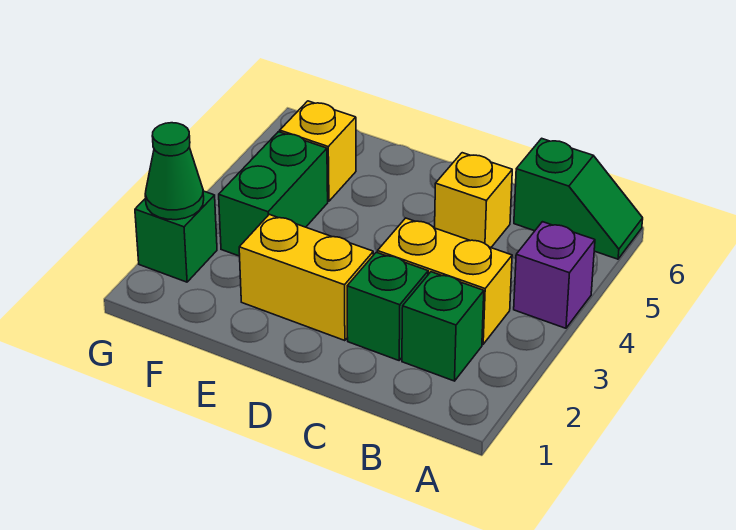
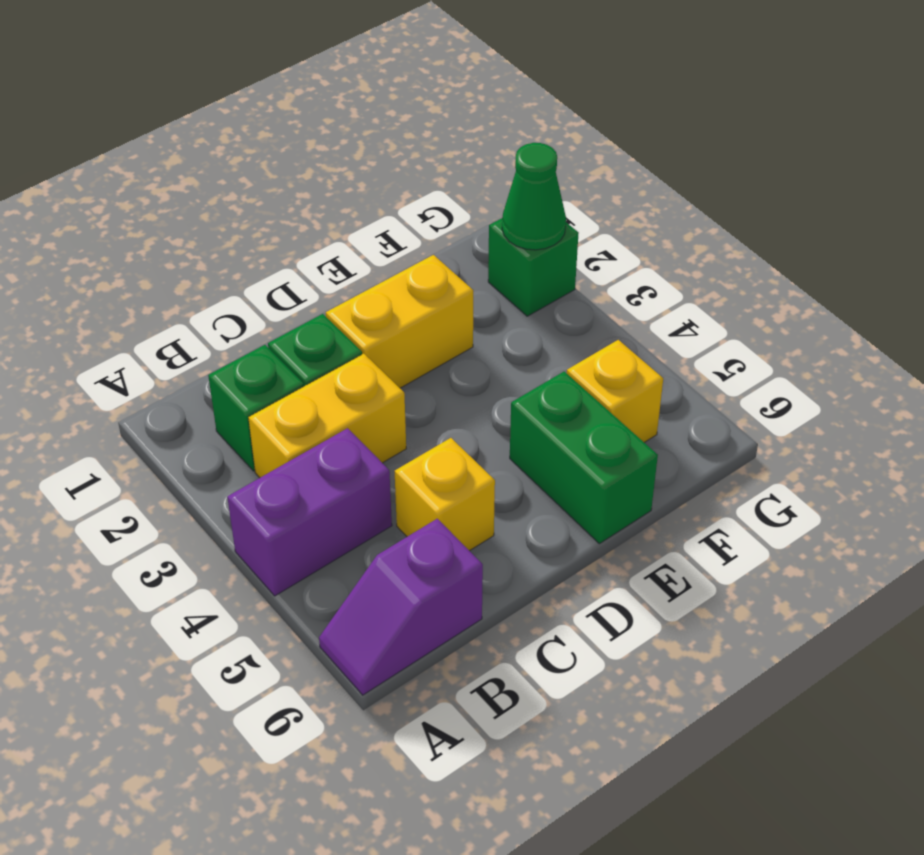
purple 1x1 brick [514,222,595,328] -> purple 1x2 brick [227,428,392,596]
green 1x2 slope [514,138,643,259] -> purple 1x2 slope [319,519,483,695]
green 1x2 brick [219,132,328,256] -> green 1x2 brick moved to [510,371,658,544]

